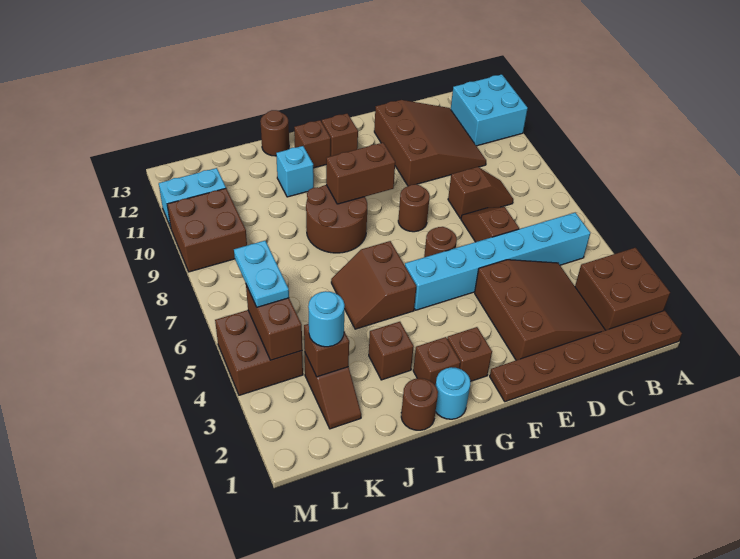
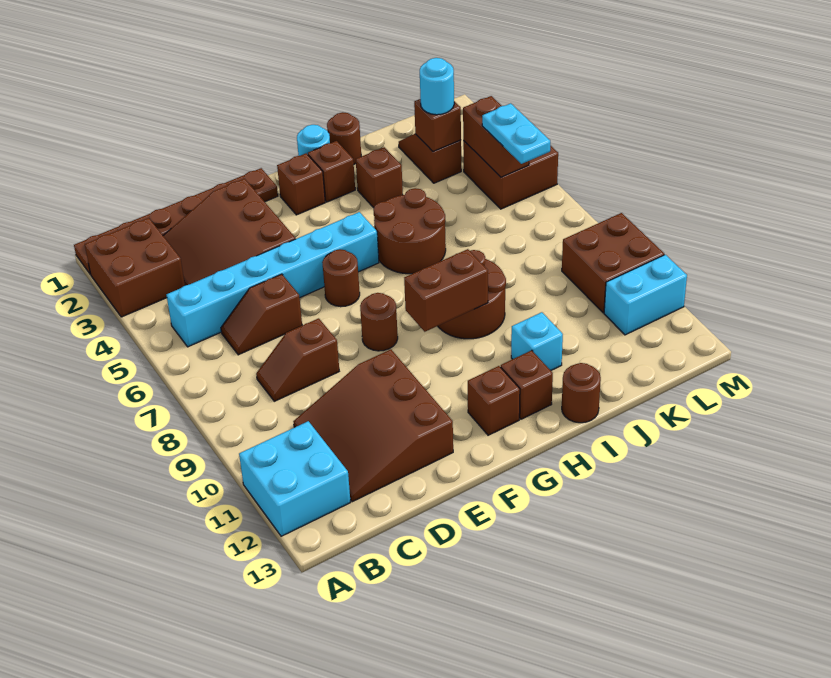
brown 1x2 slope [461,207,519,242] -> brown 1x2 slope turned to [221,274,302,355]
brown 2x2 slope [331,241,417,329] -> brown 2x2 round brick [373,188,446,274]

